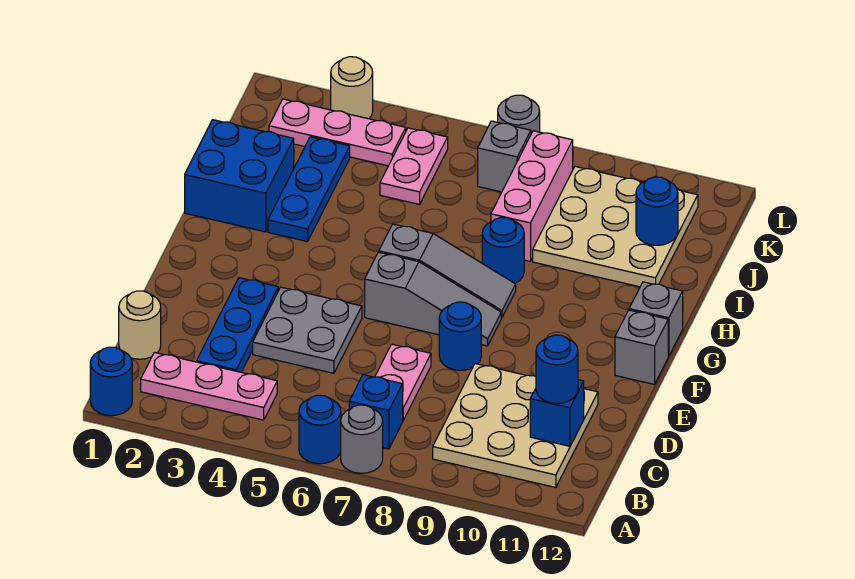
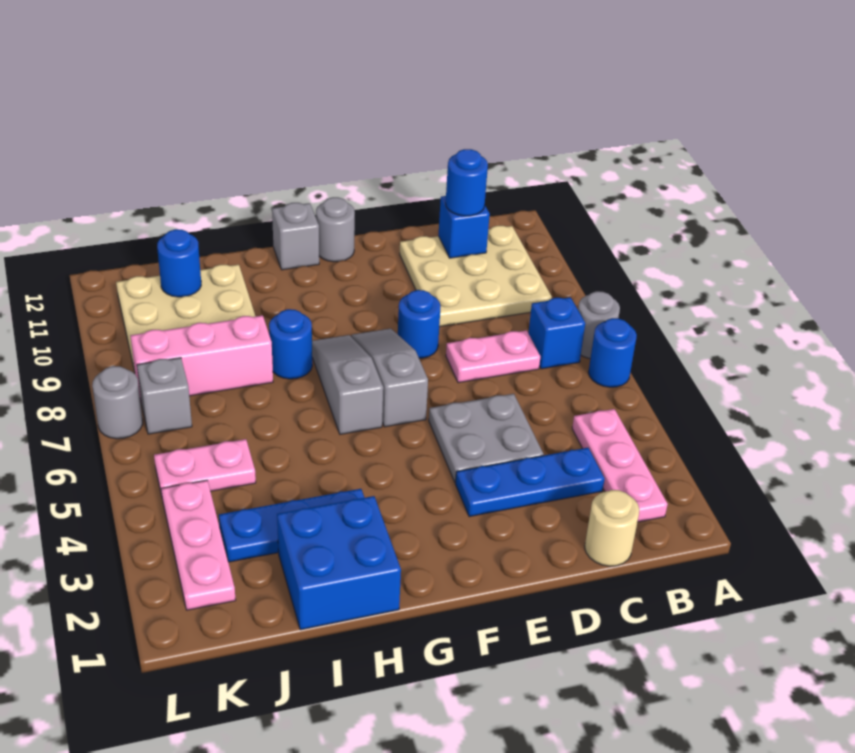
blue 1x1 round brick [90,347,132,416] -> none
grey 1x1 brick [615,310,668,384] -> grey 1x1 round brick [316,197,355,262]
tan 1x1 round brick [331,57,373,119] -> none

